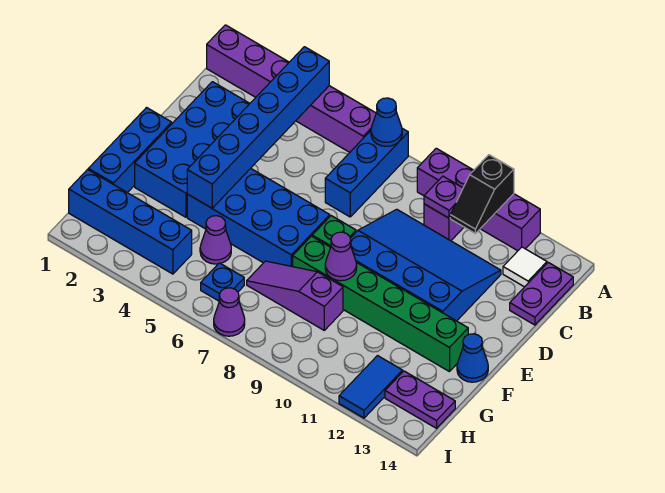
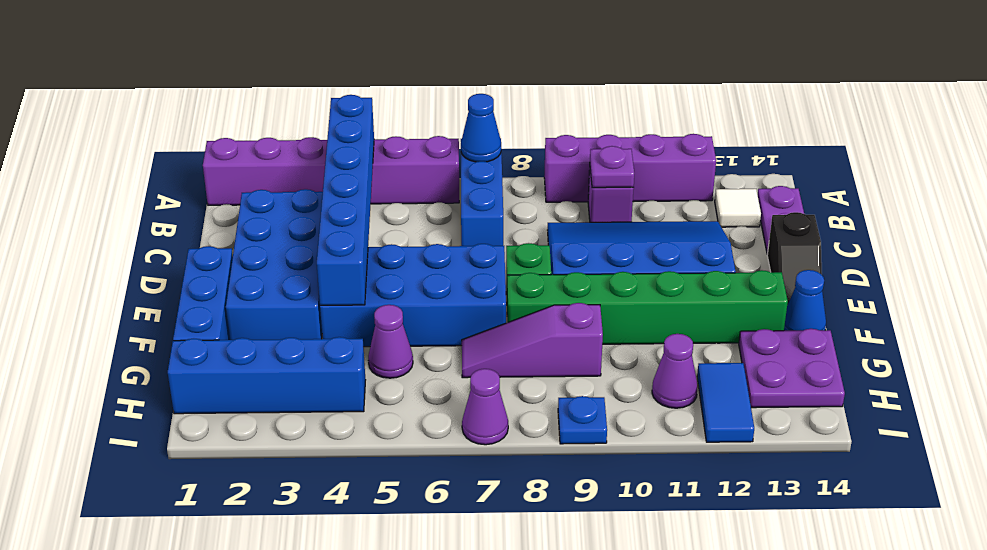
black 1x2 slope [450,155,514,233] -> black 1x2 slope moved to [767,212,822,305]
purple 1x1 cone [325,232,357,281] -> purple 1x1 cone moved to [652,334,698,408]
blue 1x1 plate [201,263,244,301] -> blue 1x1 plate moved to [558,396,607,444]
purple 1x2 plate [385,371,455,428] -> purple 2x2 plate [739,329,845,408]

